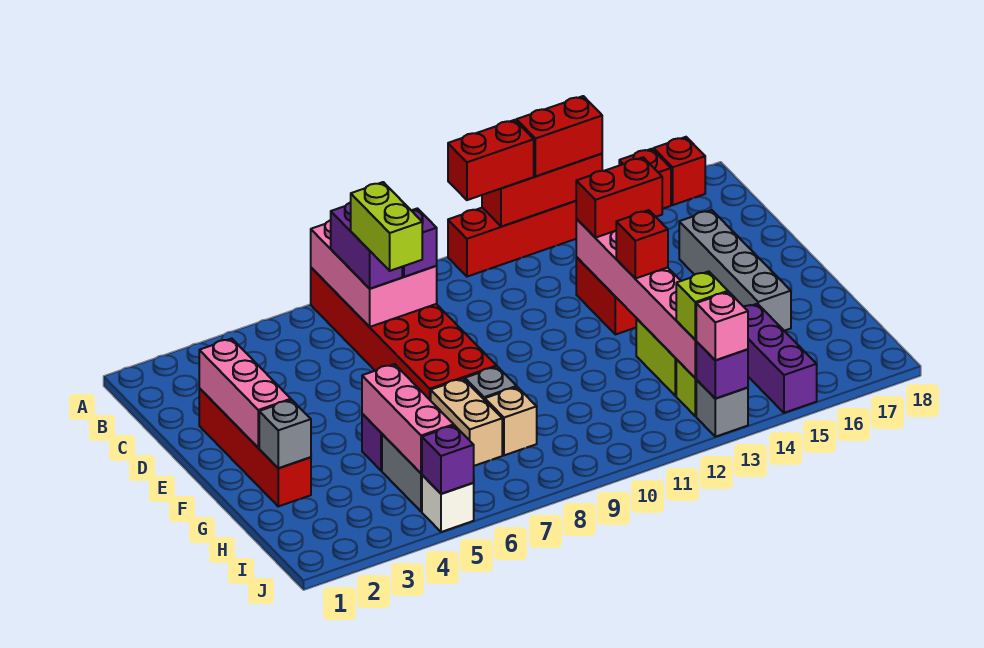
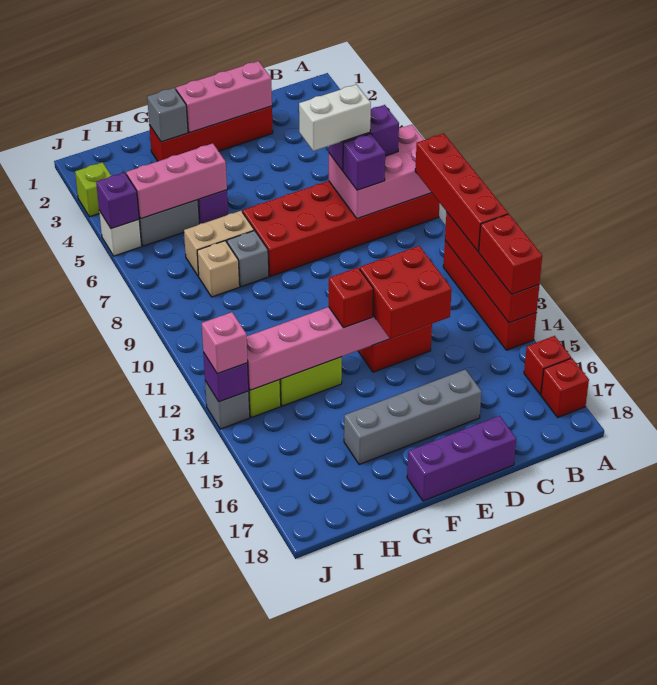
red 1x2 brick [448,120,534,200] -> red 1x4 brick [415,134,508,251]
red 1x3 brick [482,154,602,227] -> red 1x4 brick [445,212,539,323]
lime 1x2 brick [351,182,422,271] -> white 1x2 brick [299,84,371,151]
red 1x2 brick [576,157,662,238] -> red 2x2 brick [360,246,452,339]
purple 1x3 brick [744,304,817,413] -> purple 1x3 brick moved to [407,416,516,501]
lime 1x1 brick [676,271,728,340] -> lime 1x1 brick moved to [75,162,111,217]

